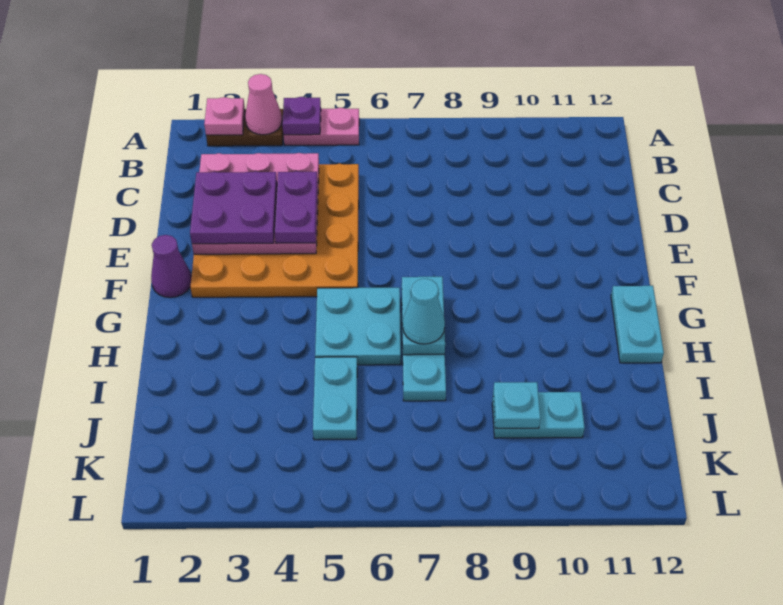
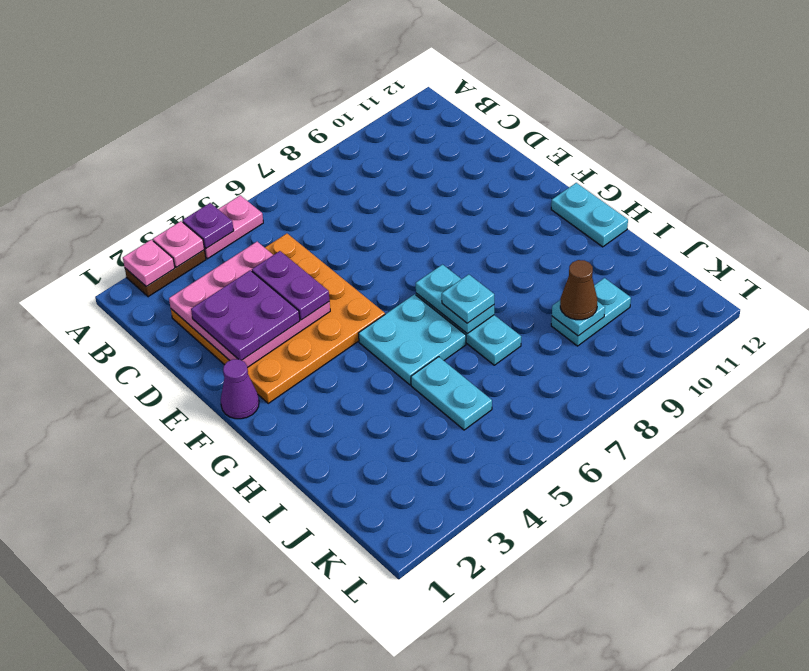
pink 1x1 cone [245,74,282,135] -> pink 1x1 plate [153,221,204,267]
cyan 1x1 cone [403,279,445,344] -> cyan 1x1 plate [442,274,494,323]
none -> brown 1x1 cone [560,260,597,320]

